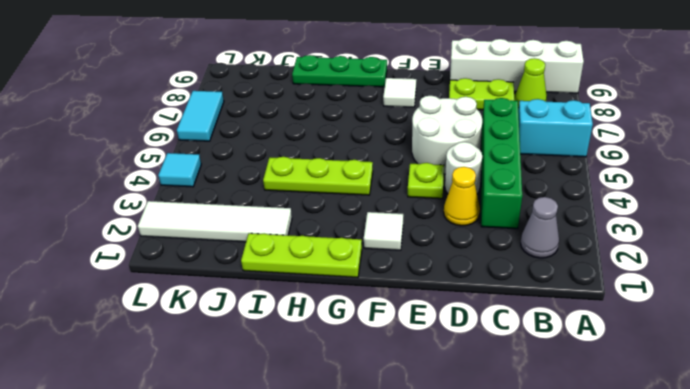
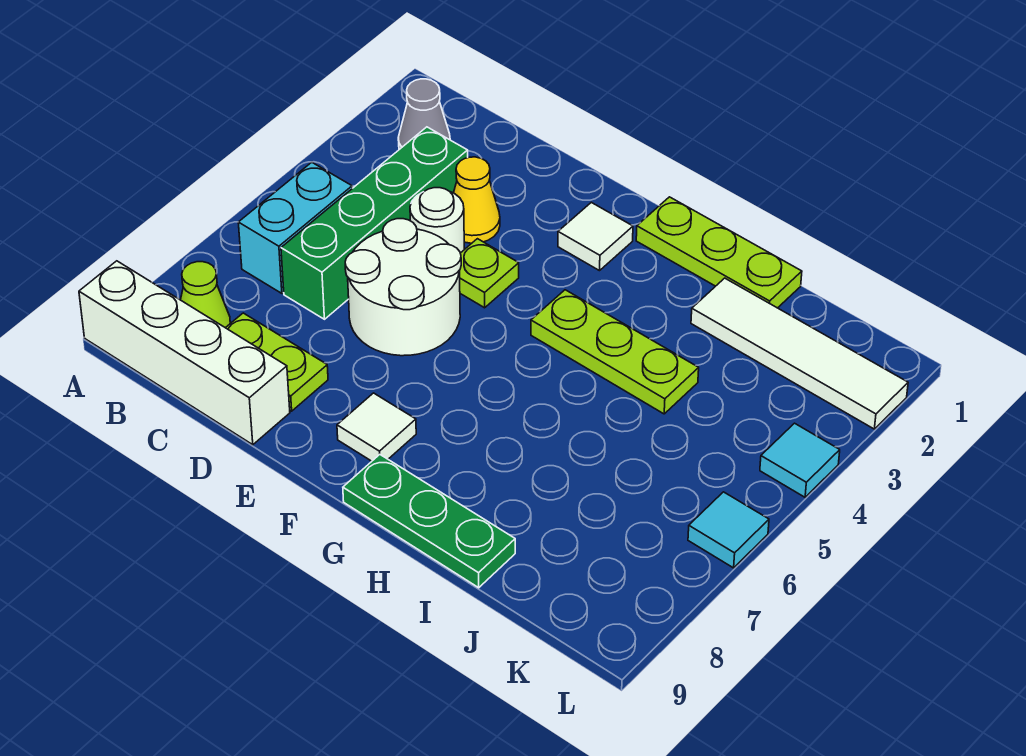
cyan 1x2 brick [518,99,593,157] -> cyan 1x2 brick turned to [238,162,352,293]
cyan 1x2 tile [177,91,224,141] -> cyan 1x1 tile [688,492,769,568]

